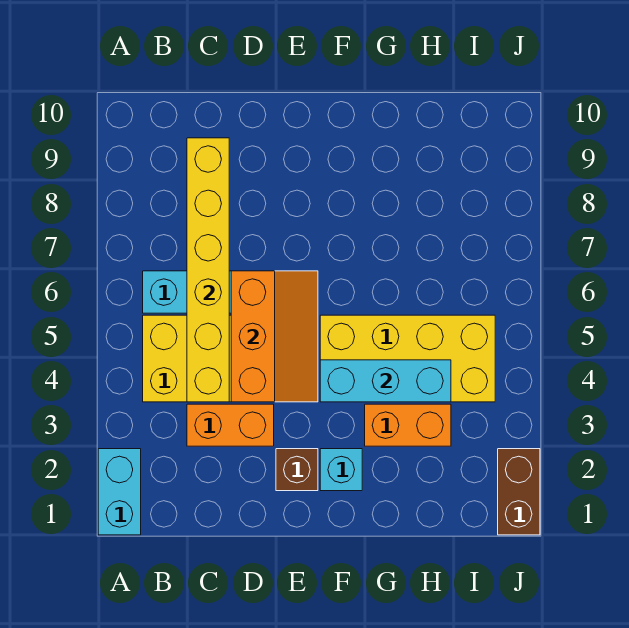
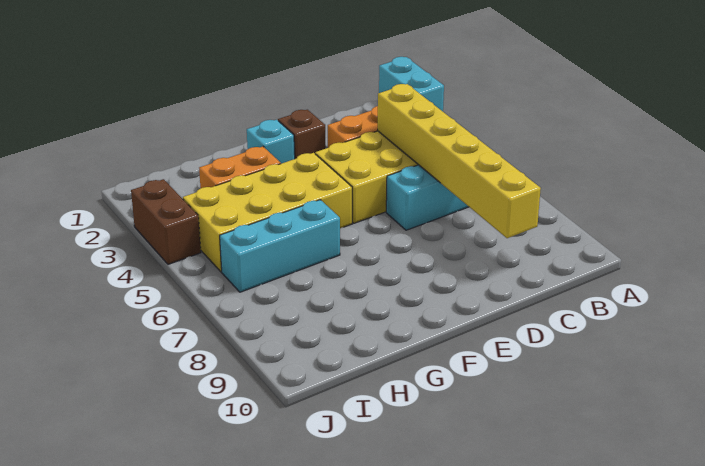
orange 2x3 slope [231,271,318,402] -> none
cyan 1x3 brick [320,360,451,402] -> cyan 1x3 brick moved to [220,200,340,292]
brown 1x2 brick [498,449,540,535] -> brown 1x2 brick moved to [131,179,201,264]

